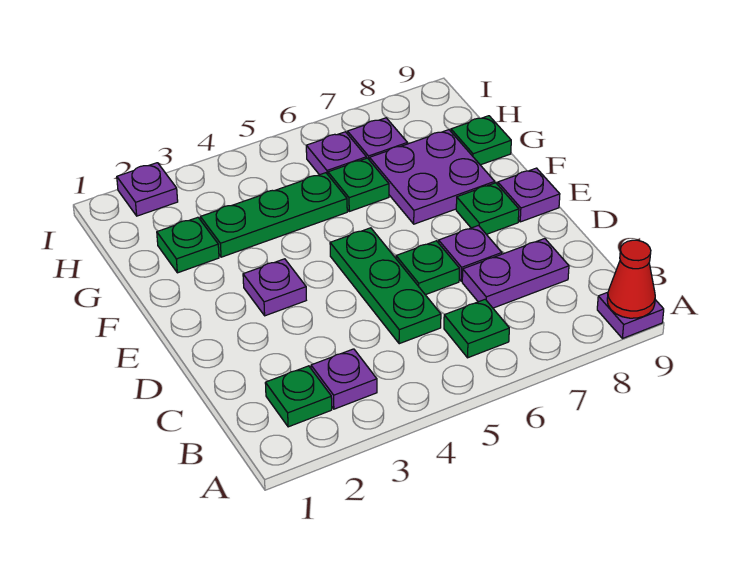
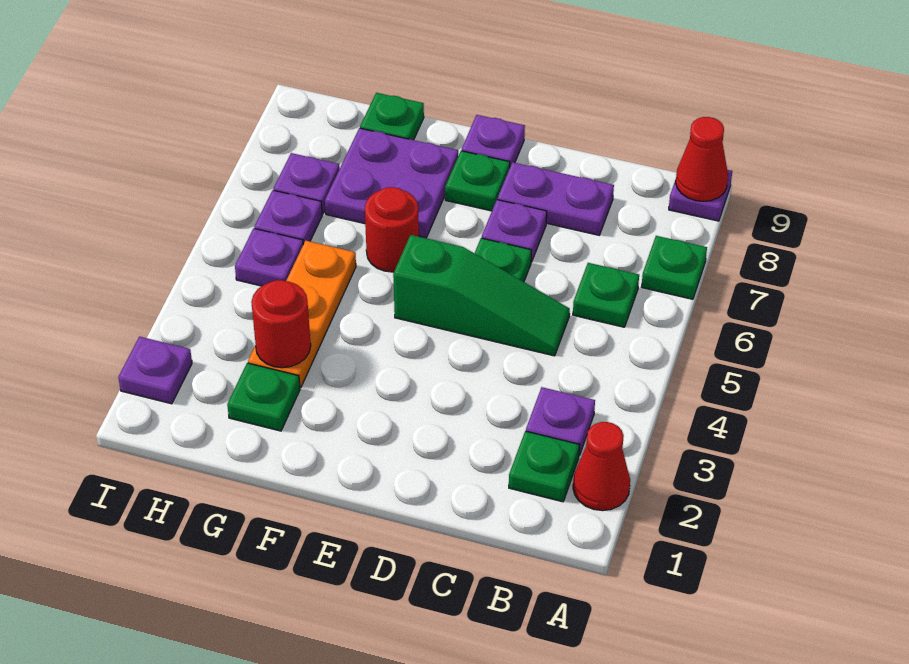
none -> red 1x1 cone [573,422,630,511]
green 1x3 plate [330,228,441,344] -> green 1x3 slope [393,235,570,356]
purple 1x2 plate [462,239,569,308] -> purple 1x2 plate turned to [497,162,614,235]
purple 1x1 plate [243,259,306,316] -> purple 1x1 plate moved to [235,228,303,286]
none -> red 1x1 round brick [365,187,419,272]
green 1x3 plate [200,173,347,257] -> orange 1x3 plate [248,241,356,388]
none -> red 1x1 round brick [251,280,311,368]
green 1x1 plate [328,158,389,211] -> green 1x1 plate moved to [641,236,707,299]

